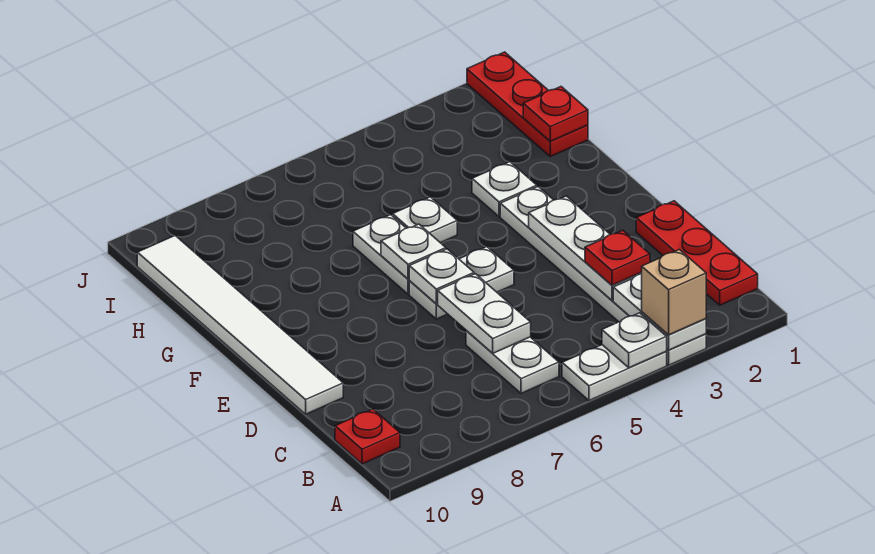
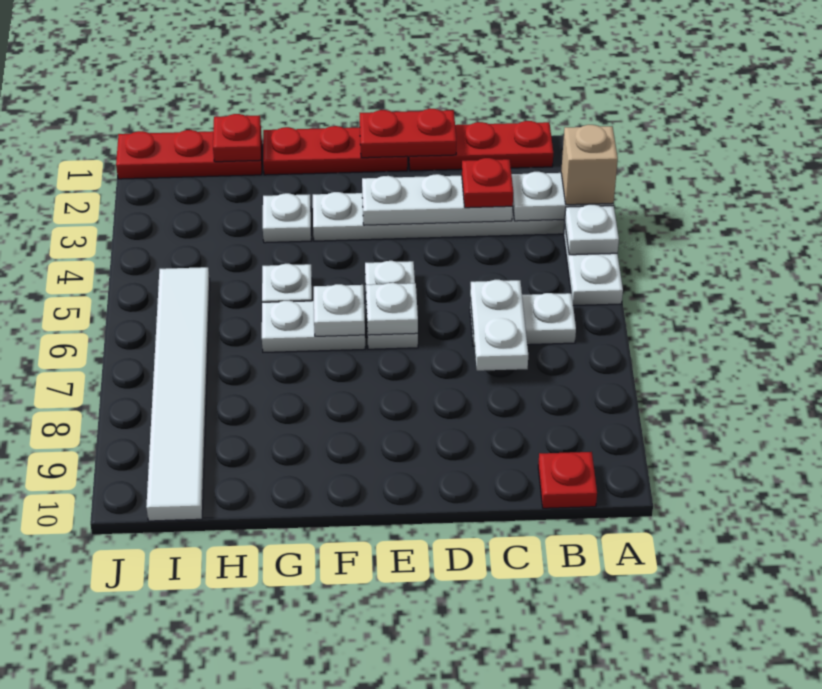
white 1x2 plate [438,274,531,353] -> white 1x2 plate turned to [470,280,528,371]
none -> red 1x2 plate [360,109,456,158]
white 1x6 tile [137,236,343,414] -> white 1x6 tile turned to [146,267,210,521]
none -> red 1x3 plate [263,126,407,175]

